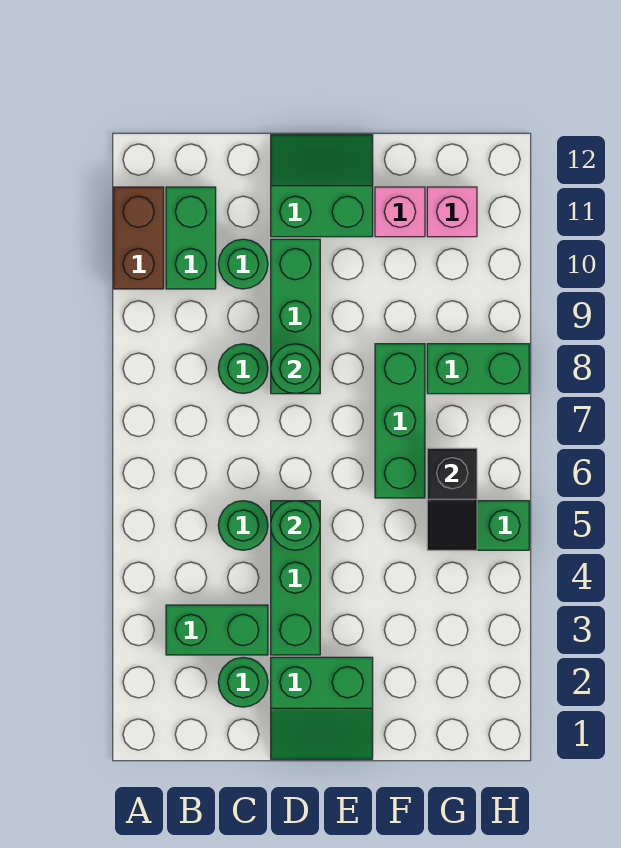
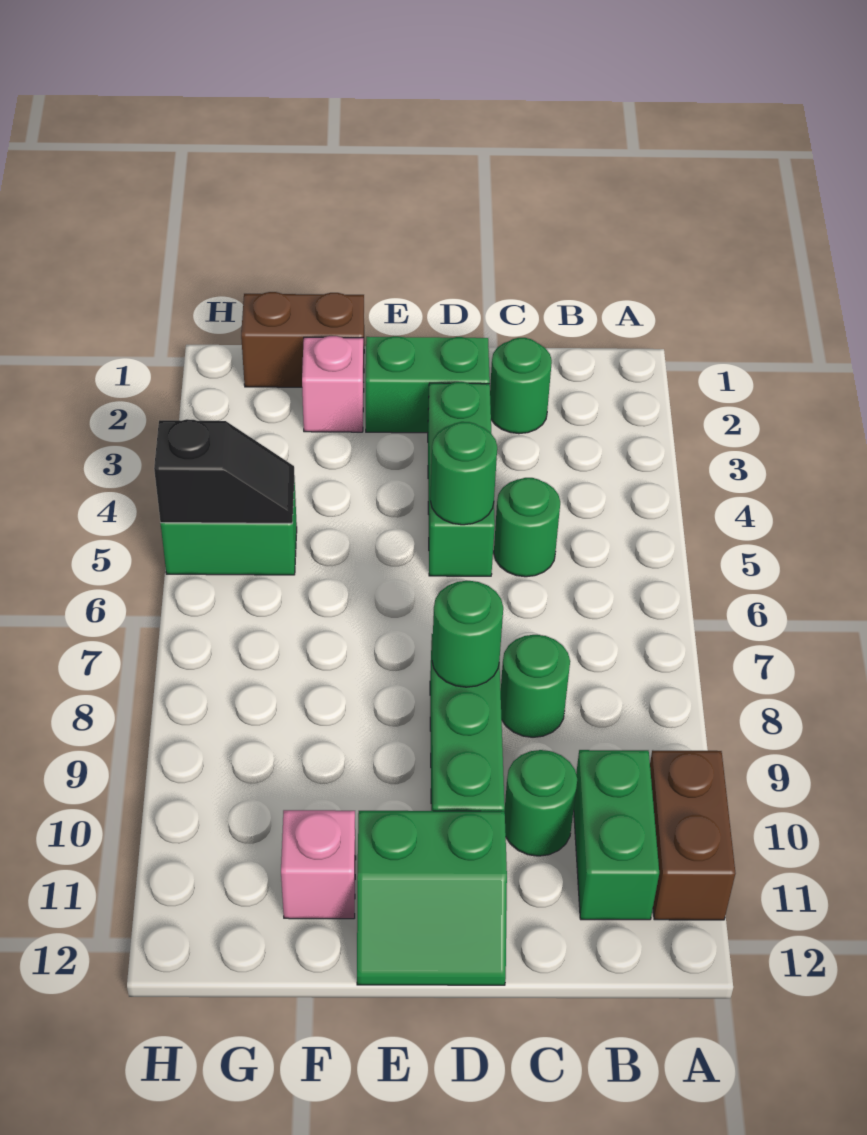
green 1x2 brick [166,605,268,655] -> none
none -> brown 1x2 brick [241,292,364,387]
green 1x3 brick [375,344,425,498] -> none
black 1x2 slope [427,448,477,550] -> black 1x2 slope turned to [154,419,295,524]
green 1x2 brick [427,344,529,394] -> none
pink 1x1 brick [427,187,477,237] -> pink 1x1 brick moved to [302,336,364,432]

